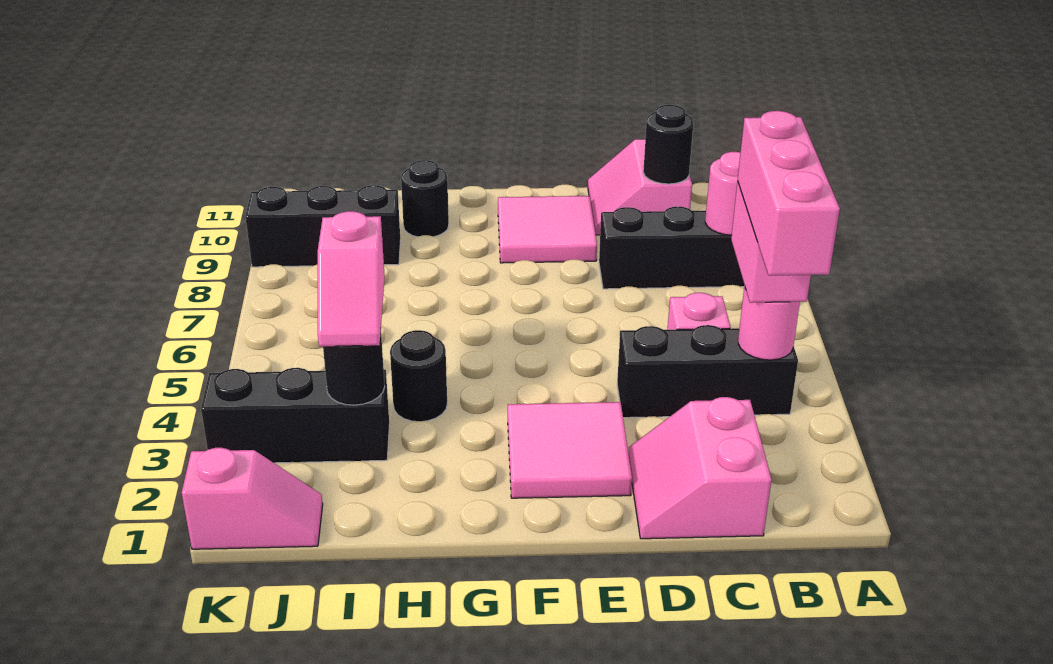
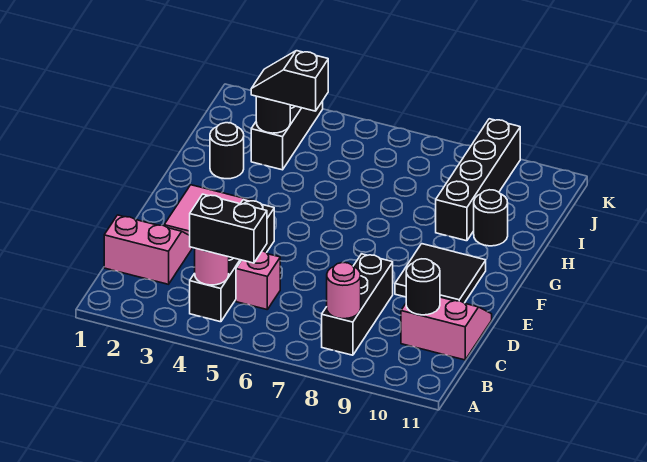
pink 1x3 brick [738,111,840,276] -> none
black 1x3 brick [617,325,798,418] -> black 1x4 brick [190,200,274,322]
pink 1x2 brick [731,181,811,303] -> black 1x2 brick [190,194,267,263]
pink 2x2 tile [498,196,597,263] -> black 2x2 tile [395,244,486,303]
black 1x1 round brick [390,330,447,421] -> black 1x1 round brick moved to [210,123,244,179]
pink 1x2 slope [318,211,385,346] -> black 1x2 slope [251,51,328,111]
black 1x3 brick [245,185,400,267] -> black 1x4 brick [436,119,520,241]
pink 1x2 slope [182,448,323,549] -> none

